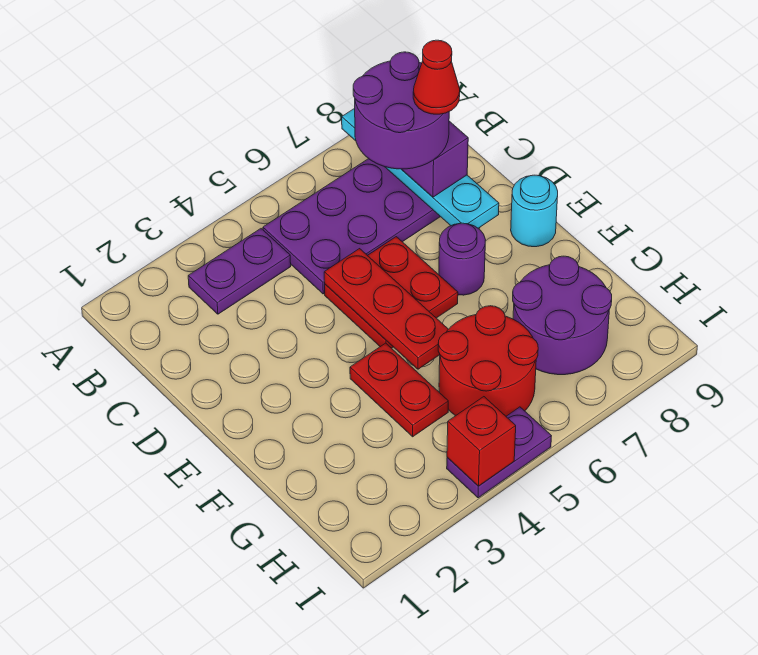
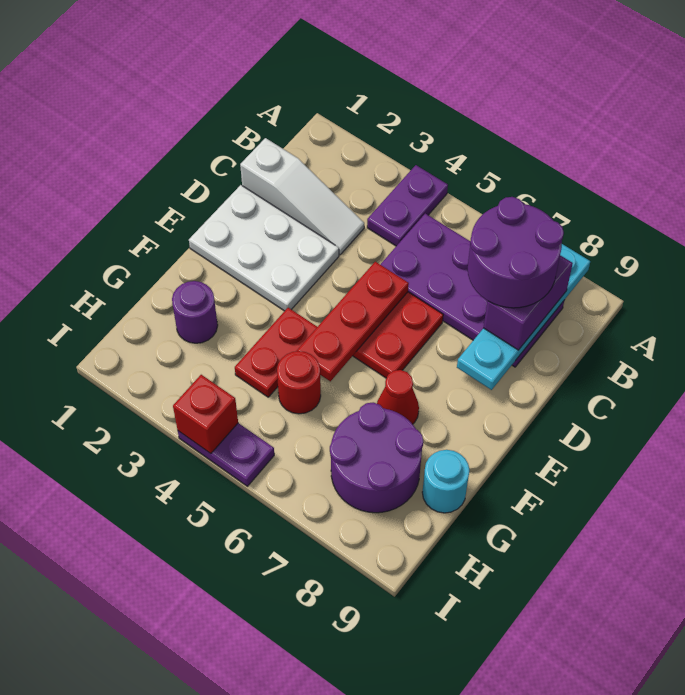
purple 1x2 plate [188,229,291,314] -> purple 1x2 plate turned to [367,165,448,246]
none -> white 1x3 slope [240,138,364,255]
red 1x1 cone [413,40,460,114] -> red 1x1 cone moved to [377,370,419,424]
none -> white 2x3 plate [189,185,339,311]
purple 1x1 round brick [439,223,485,295] -> purple 1x1 round brick moved to [172,281,218,343]
cyan 1x1 round brick [511,175,558,247] -> cyan 1x1 round brick moved to [422,450,469,513]
red 2x2 round brick [438,306,538,416] -> red 1x1 round brick [277,351,321,414]

